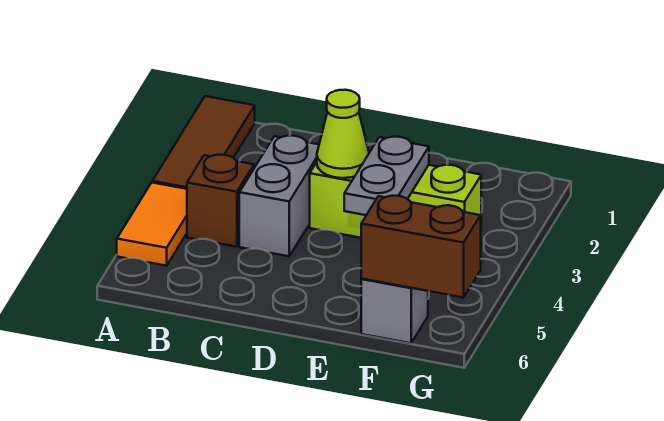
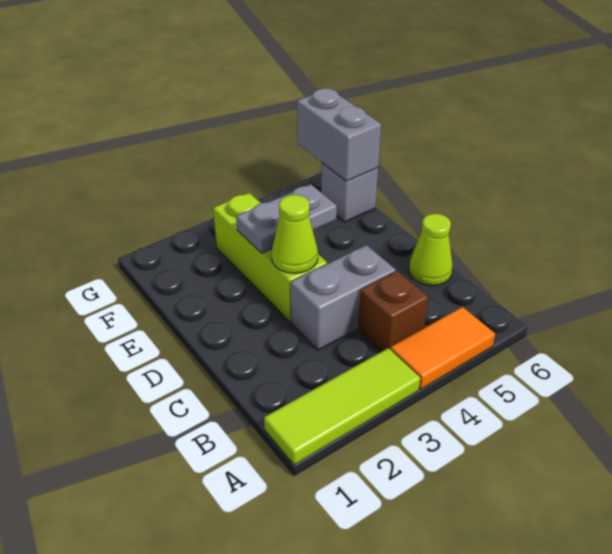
brown 1x3 tile [152,96,255,189] -> lime 1x3 tile [264,348,420,465]
none -> lime 1x1 cone [409,214,452,286]
brown 1x2 brick [361,196,481,298] -> grey 1x2 brick [297,88,381,181]

